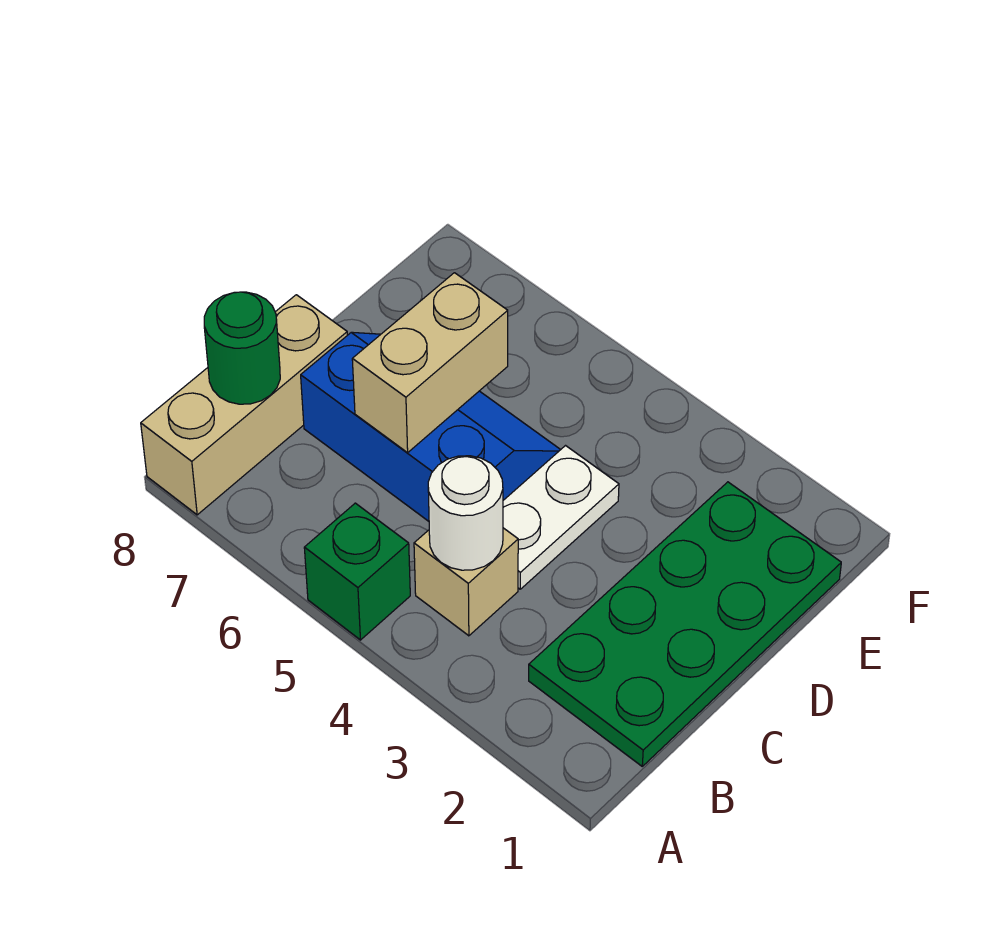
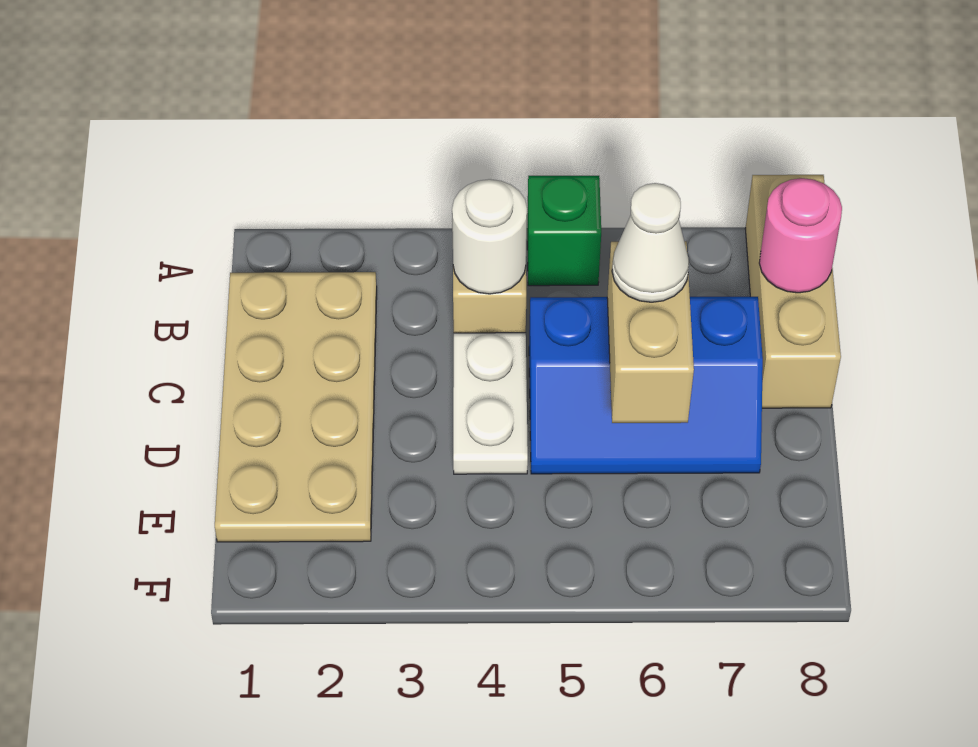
green 2x4 plate [529,482,841,766] -> tan 2x4 plate [215,272,377,542]
green 1x1 round brick [204,292,280,404] -> pink 1x1 round brick [759,178,842,293]
none -> white 1x1 cone [612,183,689,302]

